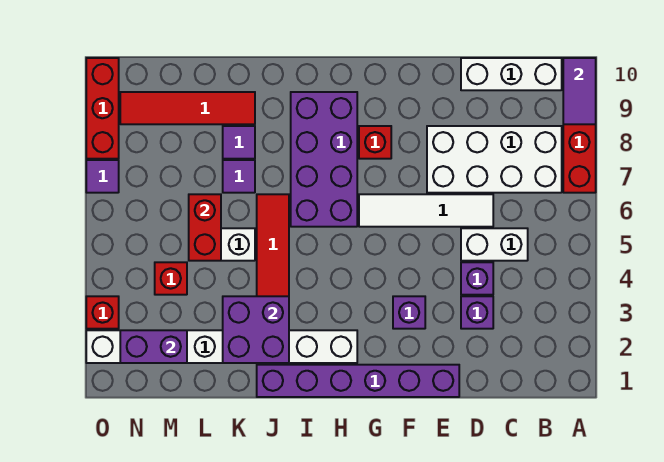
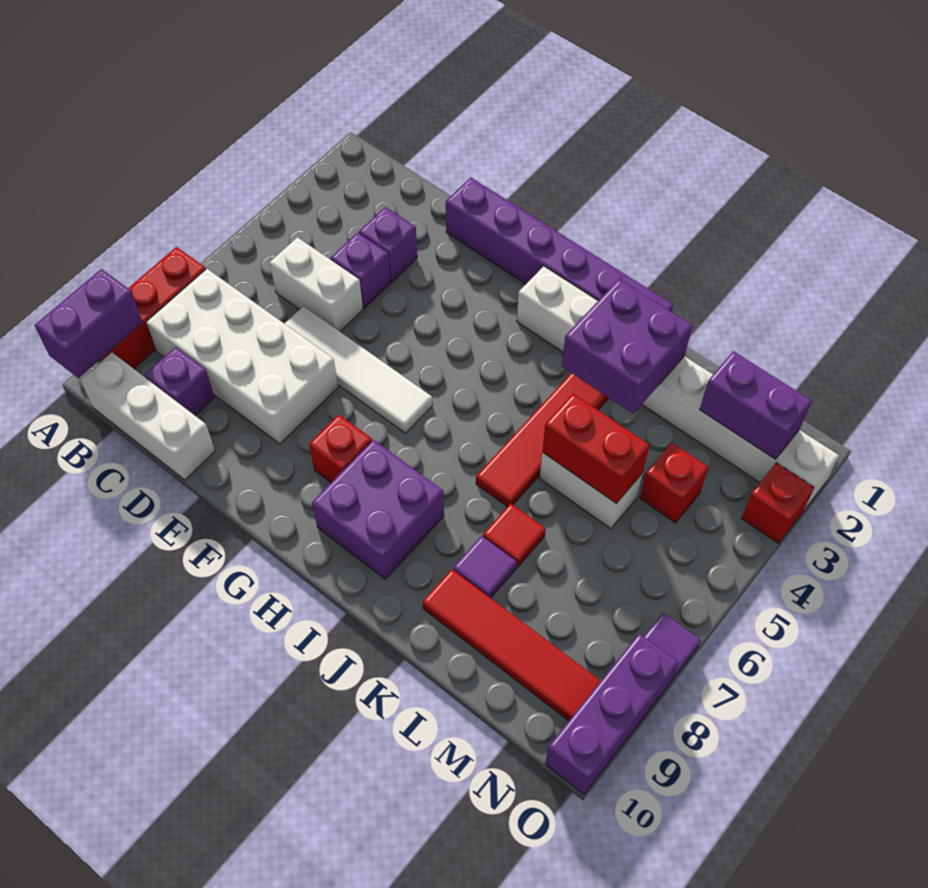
purple 1x2 tile [563,58,596,124] -> purple 1x2 brick [35,269,143,378]
purple 1x1 brick [393,296,425,329] -> purple 1x1 brick moved to [145,347,215,416]
purple 2x4 brick [291,92,357,227] -> purple 2x2 brick [312,440,444,579]
purple 1x1 tile [223,160,255,193] -> red 1x1 tile [483,504,546,567]
red 1x2 brick [189,194,221,261] -> red 1x2 brick turned to [542,394,650,503]
red 1x3 brick [86,58,119,159] -> purple 1x3 brick [545,634,679,795]

